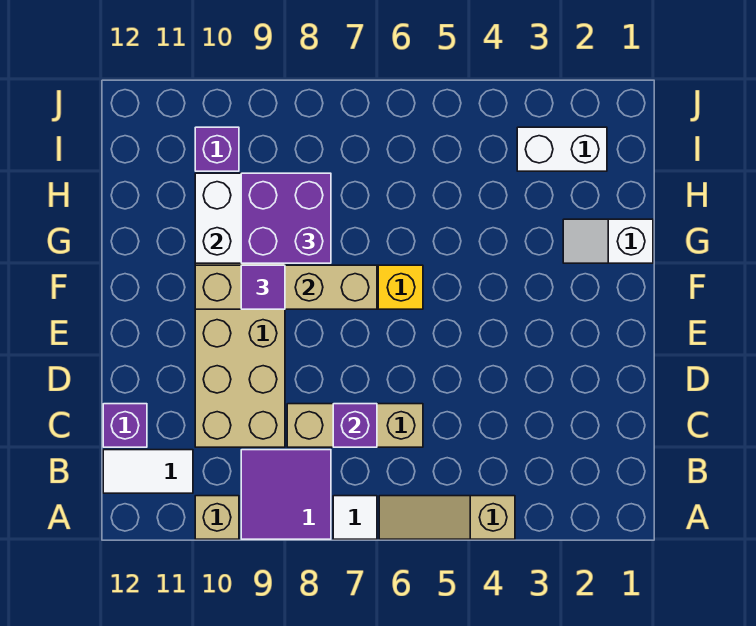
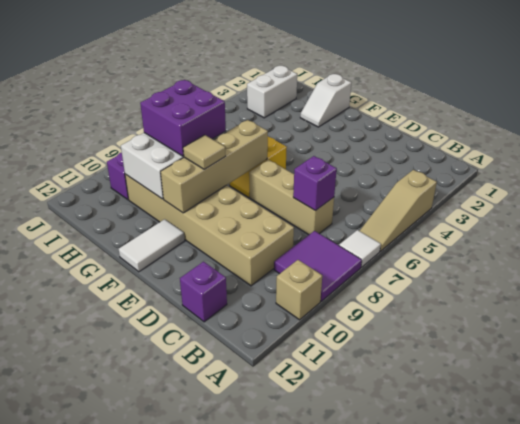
white 1x2 tile [103,450,193,493] -> white 1x2 tile moved to [119,219,185,272]
tan 1x3 brick [287,404,423,447] -> tan 1x3 brick turned to [249,160,334,235]
purple 1x1 tile [241,265,285,309] -> tan 1x1 tile [183,135,226,169]

